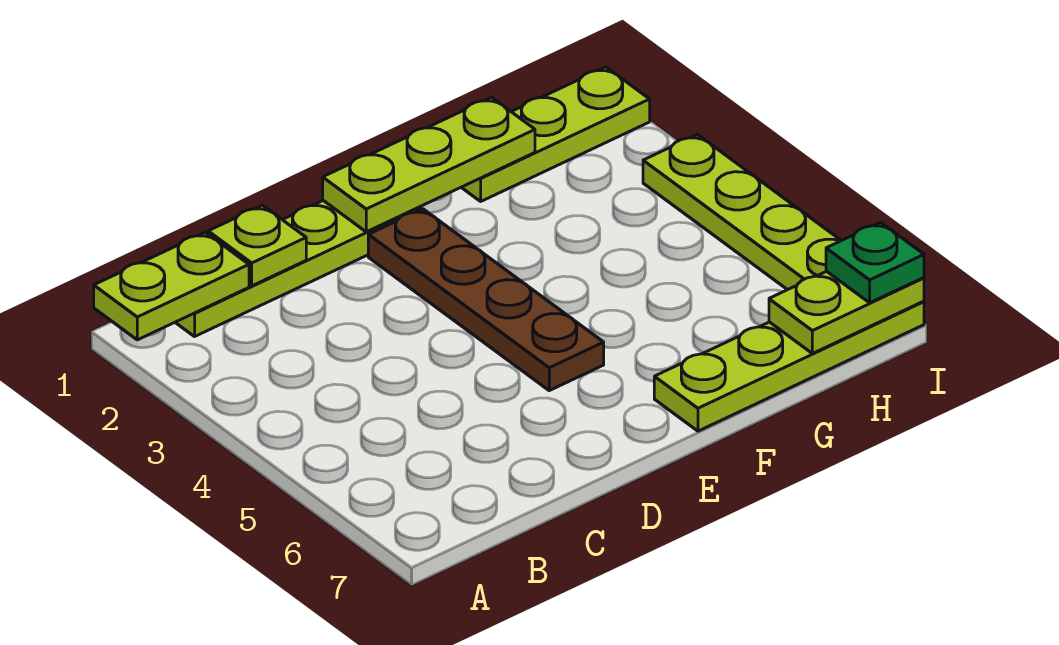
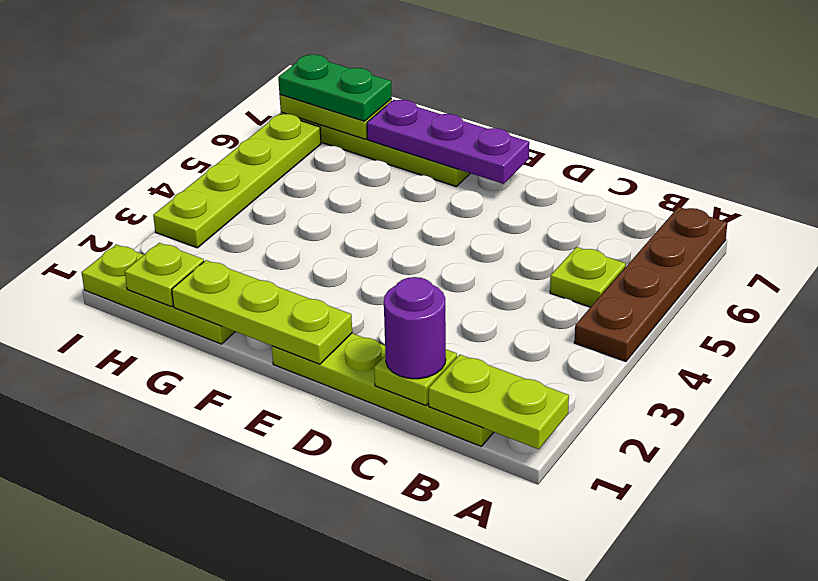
none -> lime 1x1 plate [550,247,626,307]
none -> purple 1x1 round brick [384,277,446,379]
brown 1x4 plate [368,209,604,391] -> brown 1x4 plate moved to [574,207,727,361]
none -> purple 1x3 plate [367,100,529,184]
none -> lime 1x1 plate [125,243,204,307]
green 1x1 plate [826,222,924,303] -> green 1x2 plate [278,55,392,121]

